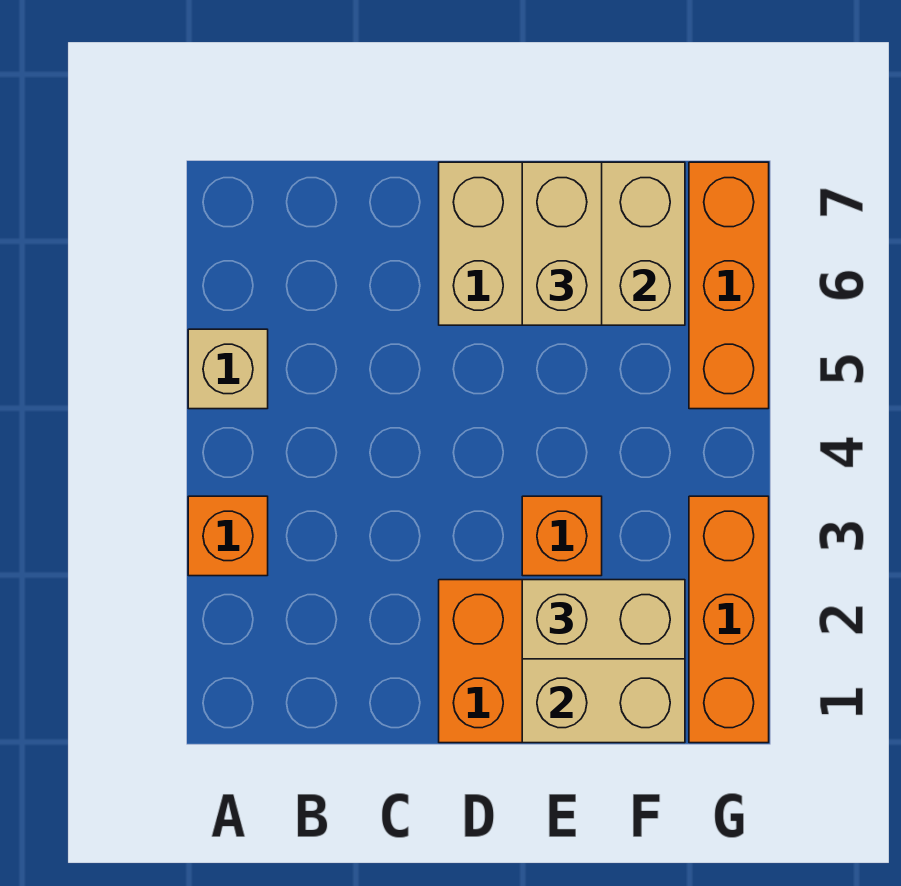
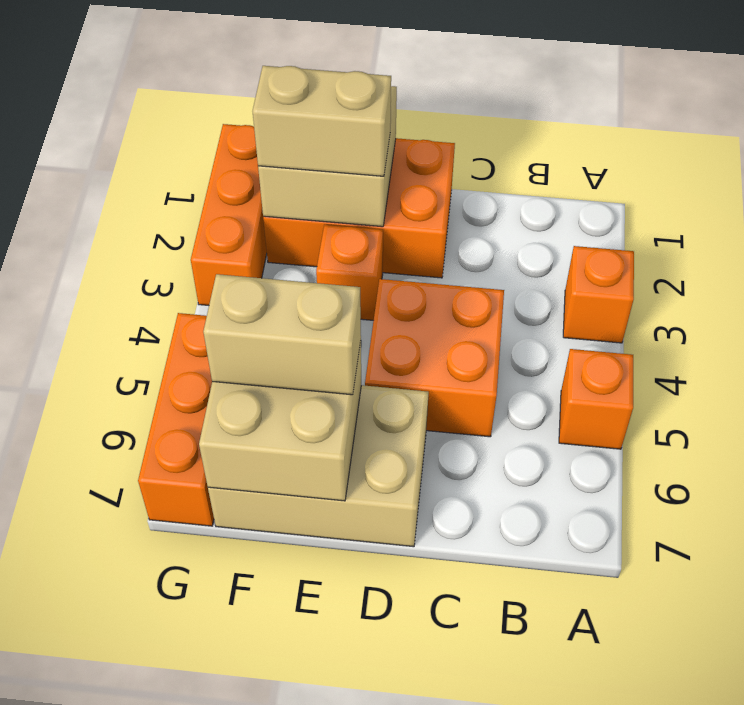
tan 1x1 brick [188,329,268,409] -> orange 1x1 brick [559,349,633,449]
none -> orange 2x2 brick [365,279,504,437]
tan 1x2 brick [522,162,602,325] -> tan 1x2 brick turned to [203,274,361,395]

